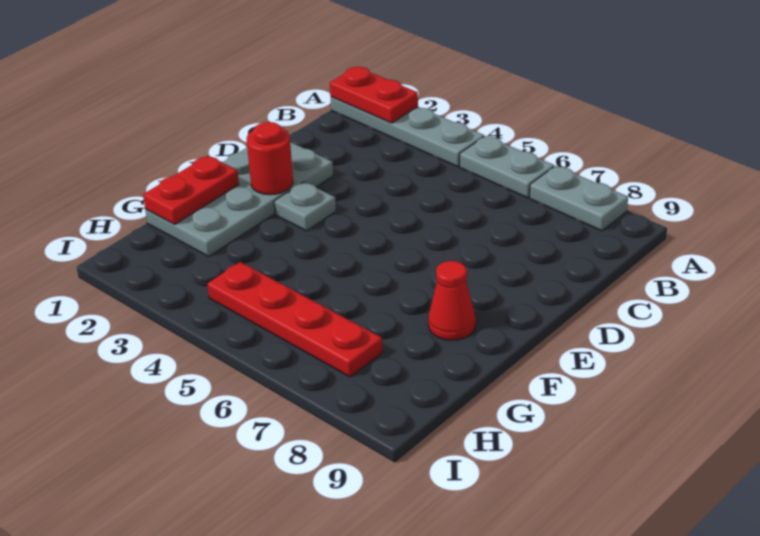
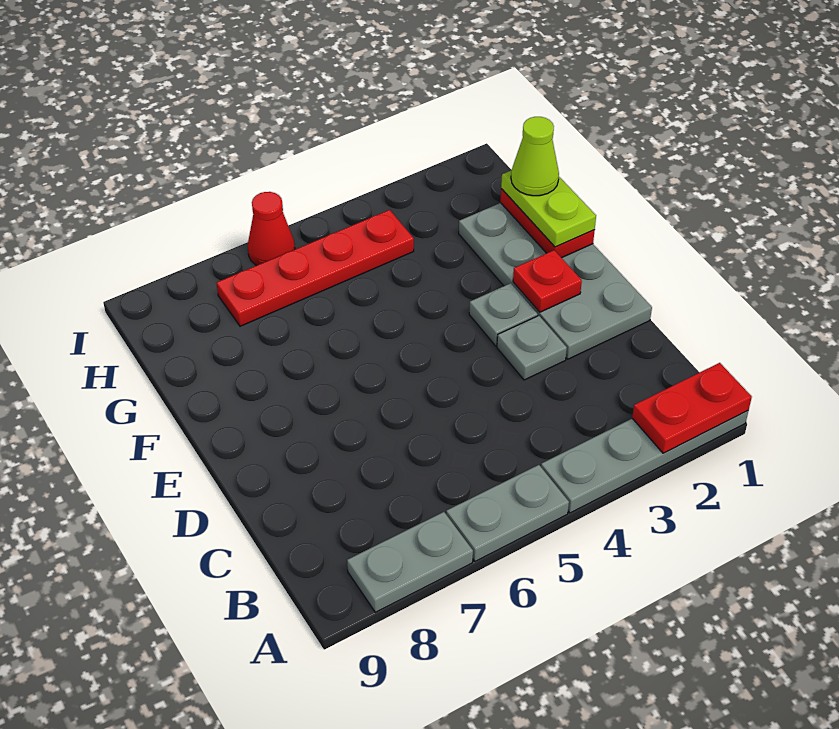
none -> grey 1x1 plate [497,316,567,380]
red 1x1 round brick [247,122,293,195] -> red 1x1 plate [513,250,582,312]
none -> lime 1x2 plate [501,171,596,247]
red 1x1 cone [428,261,476,340] -> red 1x1 cone moved to [248,192,295,265]
none -> lime 1x1 cone [511,117,559,196]

